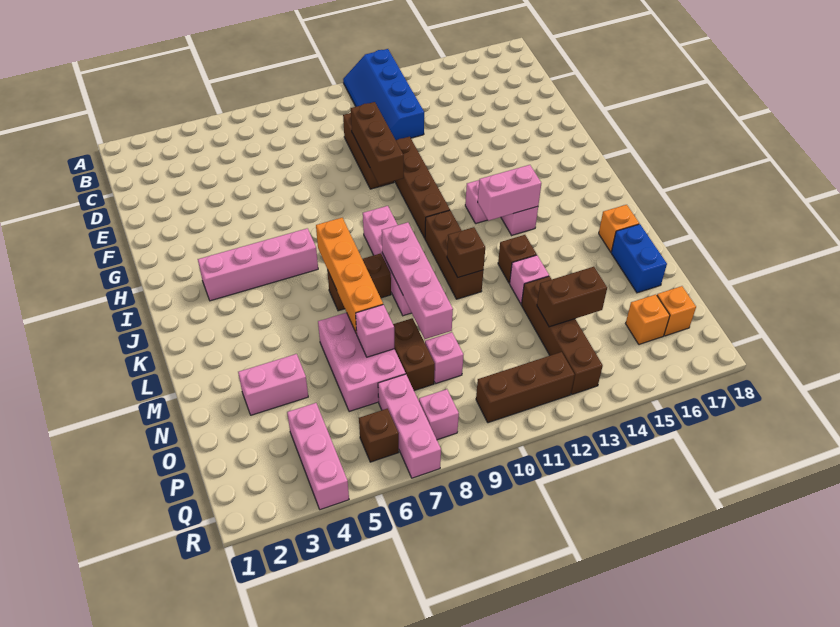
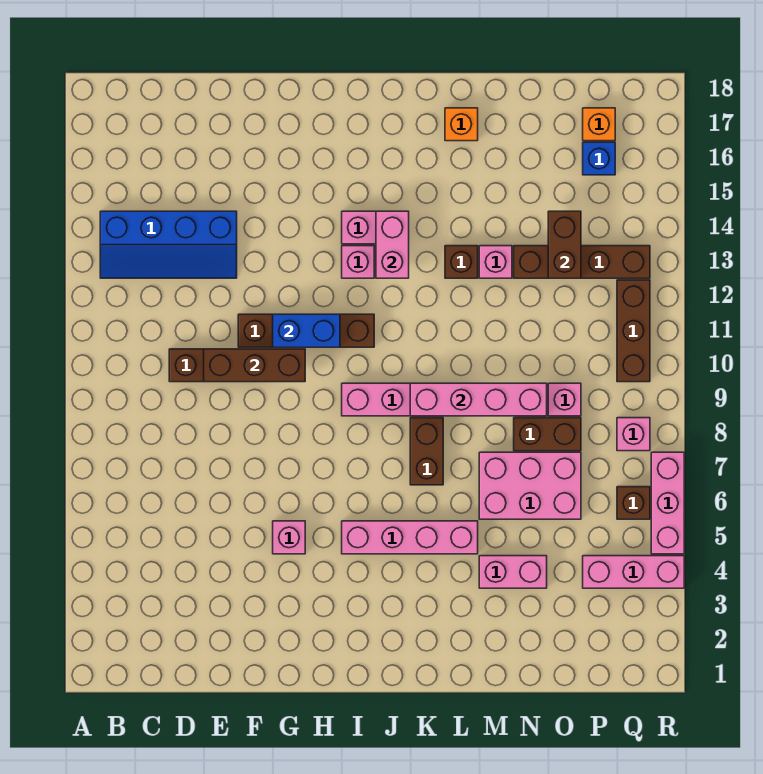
blue 2x4 slope [343,49,424,140] -> blue 2x4 slope moved to [100,211,237,278]
pink 1x4 brick [198,228,318,301] -> pink 1x4 brick turned to [342,521,478,554]
orange 1x4 brick [316,218,383,334] -> none
brown 1x3 brick [425,210,483,299] -> none
brown 1x1 brick [447,227,485,277] -> none
blue 1x2 brick [611,224,667,293] -> blue 1x2 brick moved to [273,314,340,347]
pink 1x2 brick [238,354,308,415] -> pink 1x2 brick turned to [479,556,547,588]
pink 1x1 brick [356,305,394,357] -> pink 1x1 brick moved to [273,521,305,554]
pink 1x3 brick [378,374,441,478] -> pink 1x3 brick turned to [651,452,684,554]
orange 1x1 brick [626,294,670,344] -> blue 1x1 brick [583,142,615,175]

